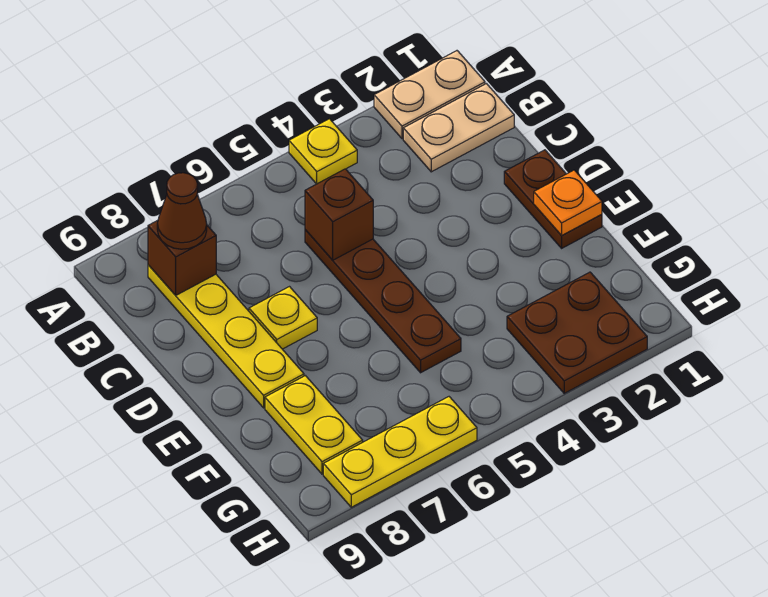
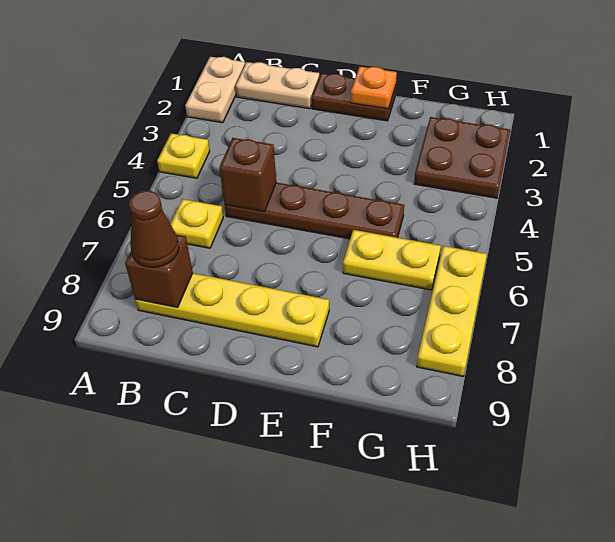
tan 1x2 plate [403,84,514,172] -> tan 1x2 plate turned to [236,62,319,109]
yellow 1x1 plate [249,287,317,349] -> yellow 1x1 plate moved to [171,199,223,248]
yellow 1x2 plate [265,376,363,474] -> yellow 1x2 plate moved to [343,230,441,290]

